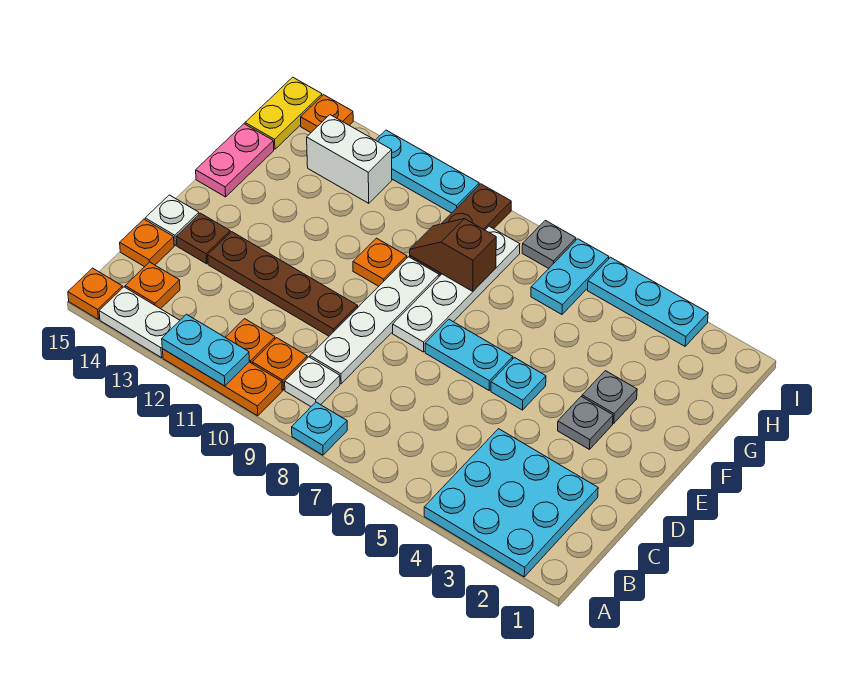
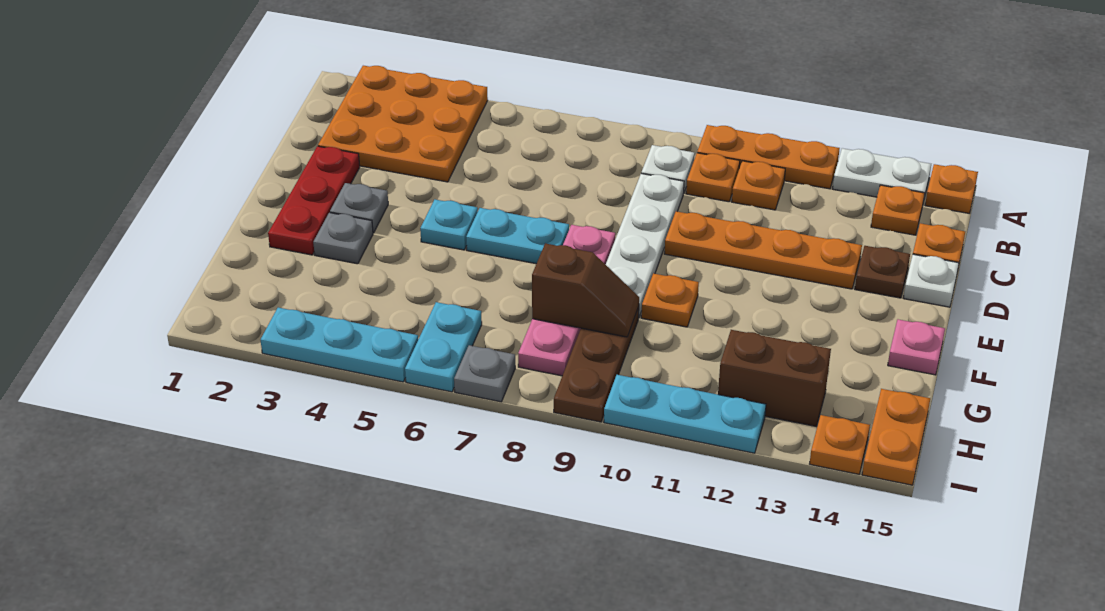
cyan 3x3 plate [424,429,598,577] -> orange 3x3 plate [318,66,488,182]
cyan 1x1 plate [292,402,347,455] -> none
cyan 1x2 plate [162,314,249,386] -> none
none -> red 1x3 plate [268,146,360,255]
brown 1x4 plate [208,232,358,336] -> orange 1x4 plate [664,211,862,289]
white 1x4 plate [393,226,520,352] -> pink 1x4 plate [518,225,615,376]
pink 1x2 plate [196,124,274,197] -> pink 1x1 plate [888,319,945,375]
white 1x2 brick [307,115,392,203] -> brown 1x2 brick [718,330,831,426]
yellow 1x2 plate [245,77,322,149] -> orange 1x2 plate [862,389,930,485]

